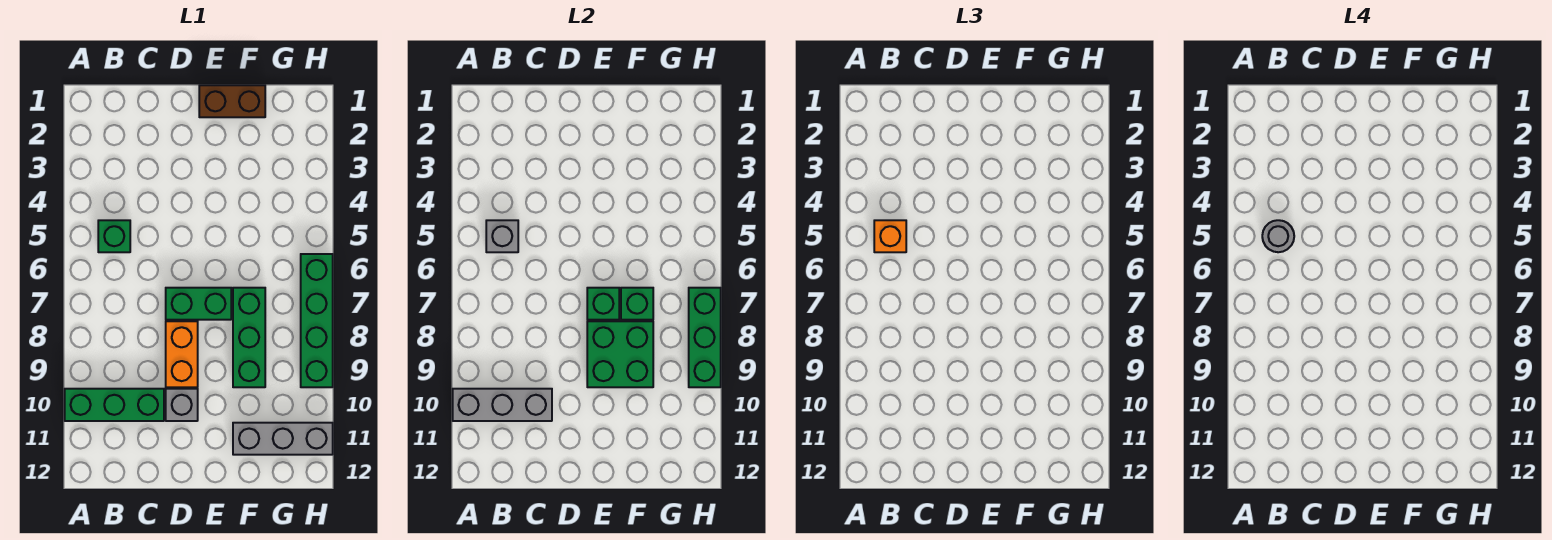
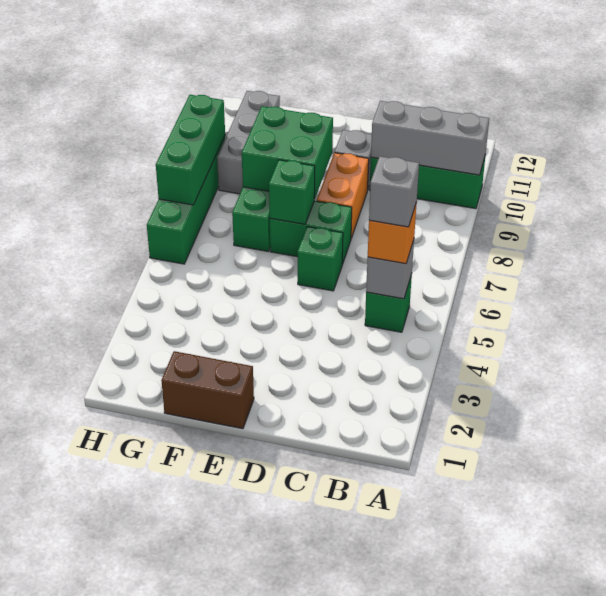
grey 1x1 round brick [1262,220,1294,252] -> grey 1x1 brick [369,156,419,227]
green 1x1 brick [621,288,653,320] -> green 1x1 brick moved to [298,226,343,291]
grey 1x3 brick [233,423,333,455] -> grey 1x3 brick turned to [217,91,280,194]

